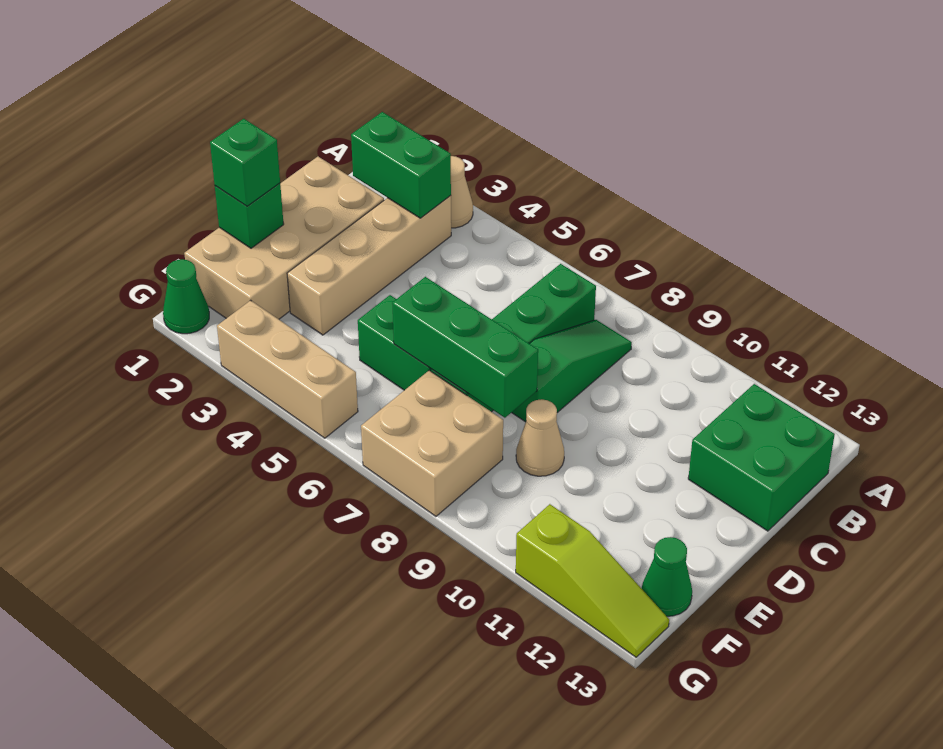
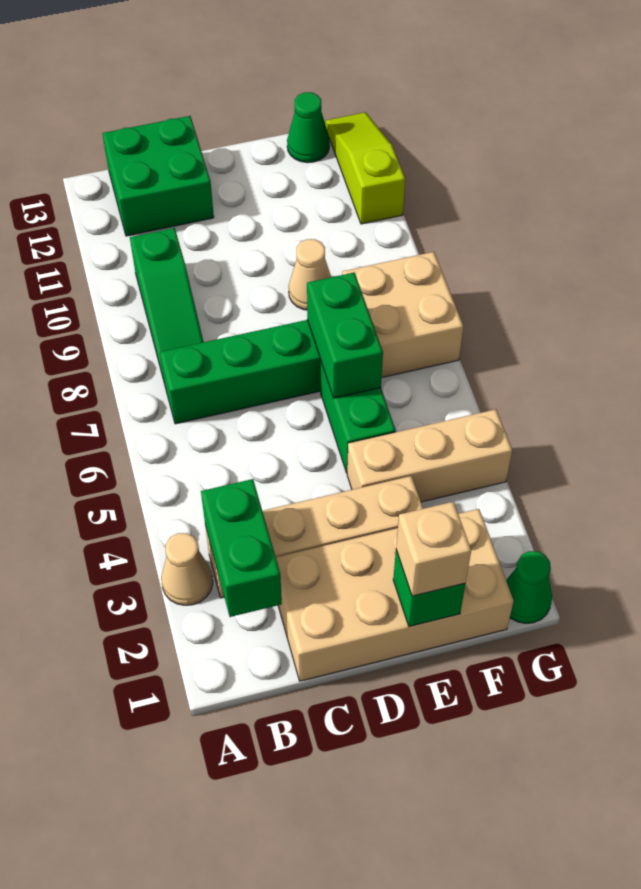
green 1x3 slope [511,320,632,422] -> green 1x3 slope turned to [130,228,203,384]
green 1x1 brick [210,119,280,206] -> tan 1x1 brick [396,502,471,596]
green 1x3 brick [392,277,538,418] -> green 1x2 brick [307,273,383,398]
tan 1x3 brick [217,300,358,438] -> tan 1x3 brick turned to [347,409,512,502]

